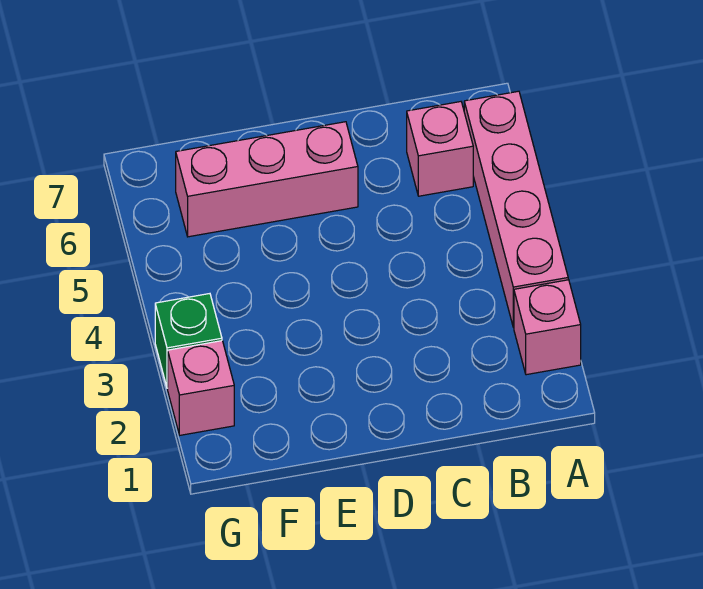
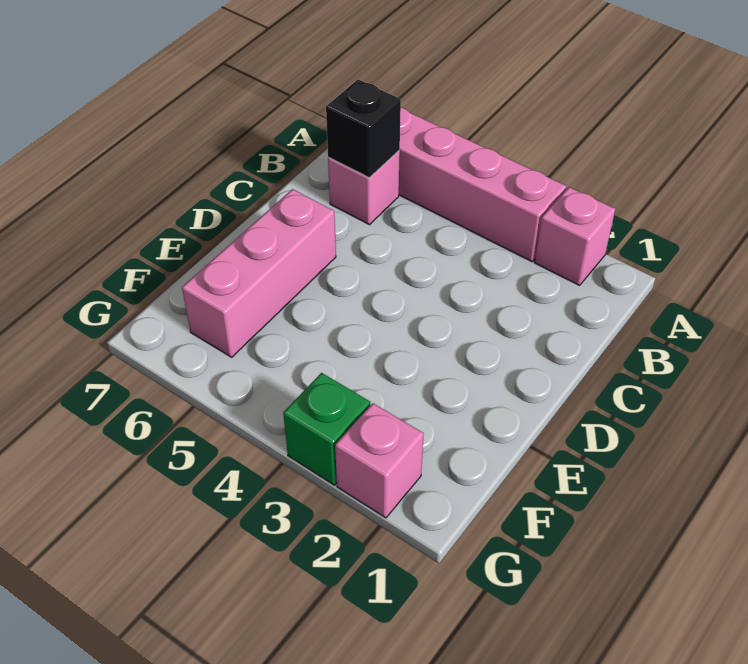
none -> black 1x1 brick [326,80,401,178]

